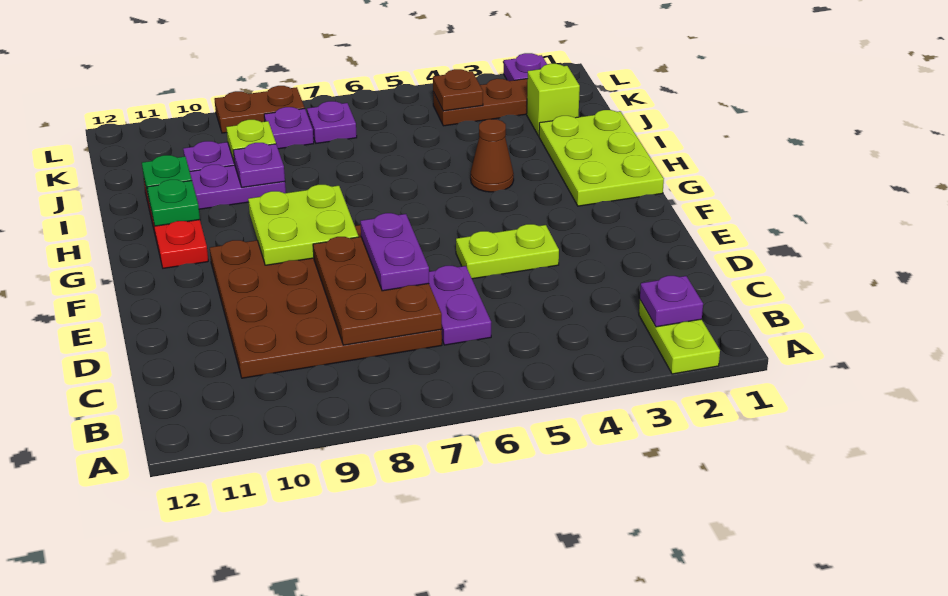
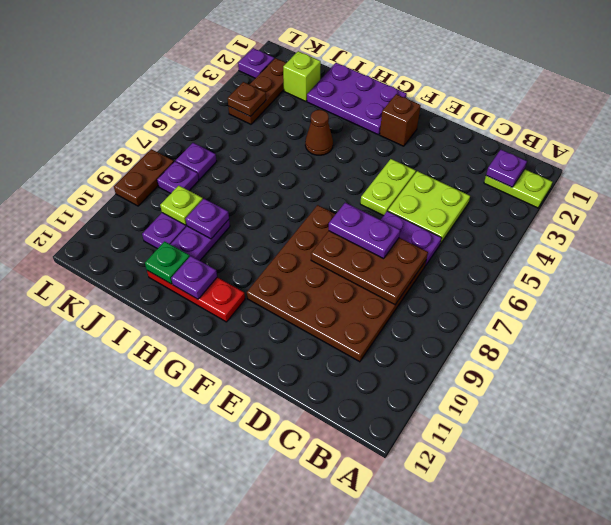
none -> brown 1x1 brick [380,94,421,146]
lime 2x2 plate [248,185,358,265] -> lime 2x2 plate moved to [388,171,470,244]
lime 2x3 plate [539,110,664,206] -> purple 2x3 plate [307,63,407,135]
green 1x1 plate [147,180,200,226] -> purple 1x1 plate [171,256,217,299]

